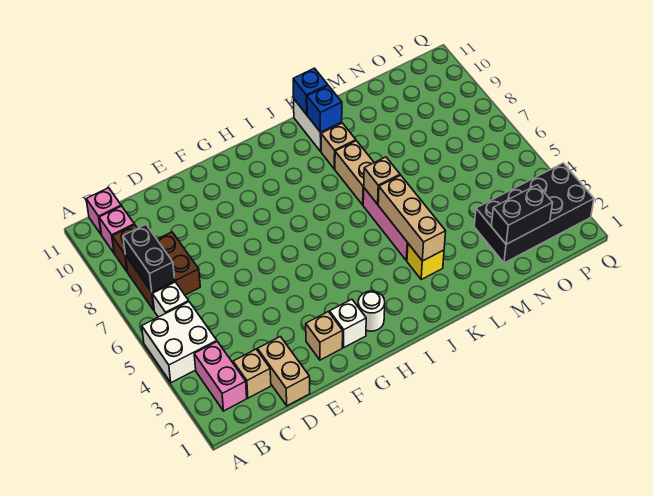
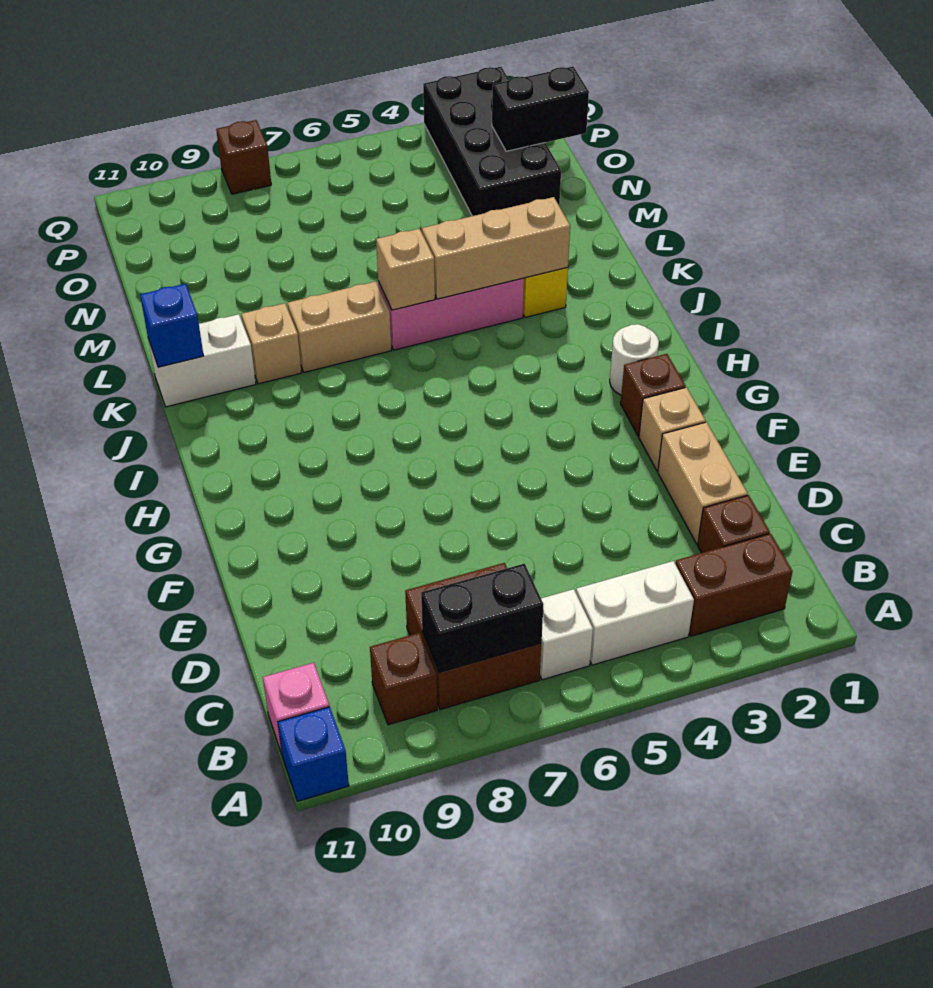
white 2x2 brick [142,302,217,383] -> white 1x2 brick [576,561,694,665]
pink 1x2 brick [194,342,247,411] -> brown 1x2 brick [676,534,793,636]
pink 1x1 brick [99,206,134,253] -> none
tan 1x1 brick [233,349,271,398] -> brown 1x1 brick [698,495,770,553]
tan 1x2 brick [258,337,310,406] -> tan 1x2 brick turned to [658,422,748,544]
white 1x1 brick [330,299,366,347] -> brown 1x1 brick [621,354,686,436]
blue 1x1 brick [307,86,342,132] -> blue 1x1 brick moved to [278,707,349,801]
black 1x2 brick [491,185,553,244] -> black 1x2 brick turned to [492,67,589,151]
none -> brown 1x1 brick [216,120,271,194]

